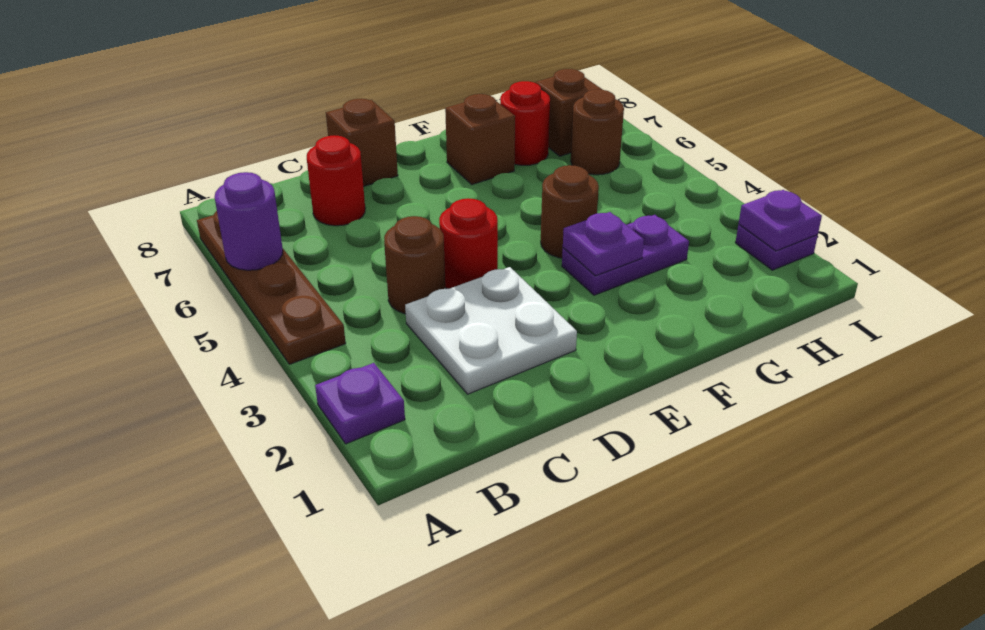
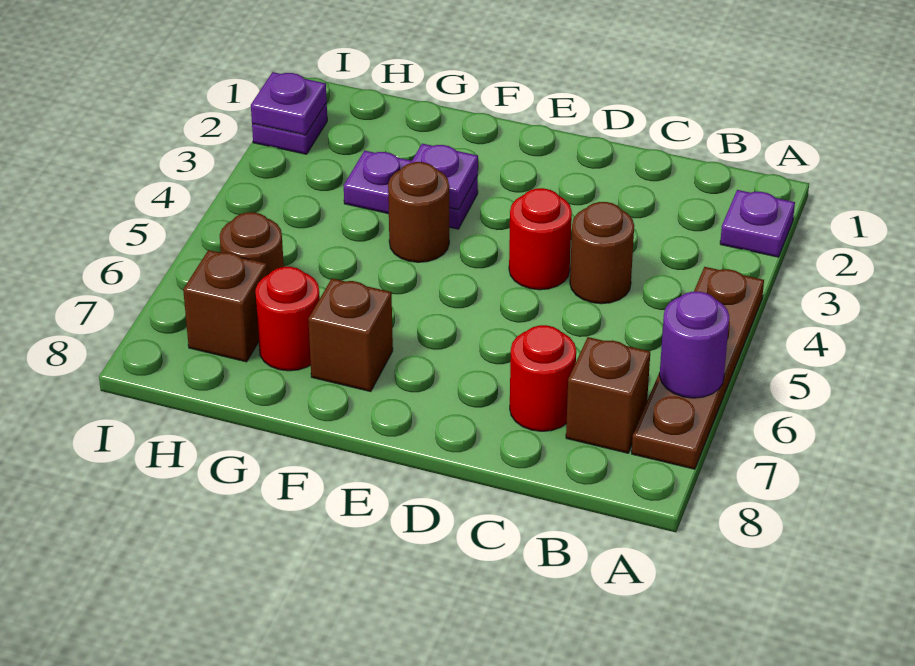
white 2x2 plate [405,267,577,394] -> none
brown 1x1 brick [326,99,398,187] -> brown 1x1 brick moved to [566,337,650,453]

